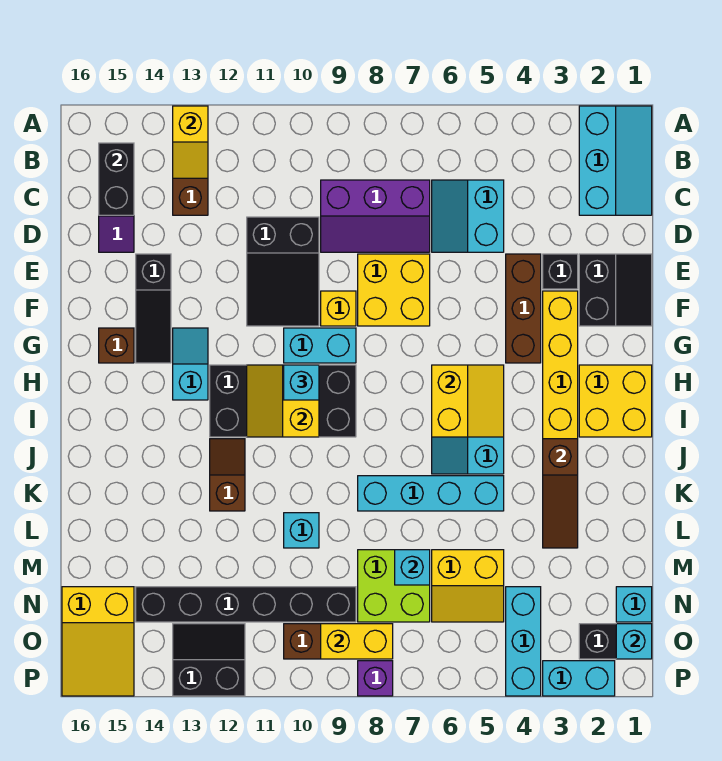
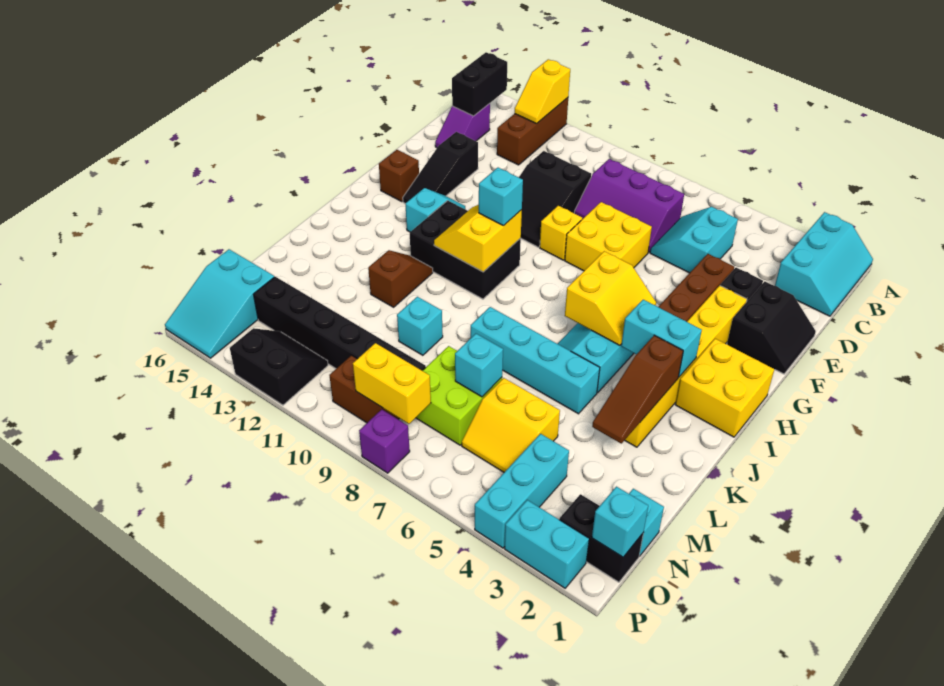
cyan 1x2 brick [284,328,356,363] -> cyan 1x2 brick moved to [621,300,702,377]
black 2x4 brick [210,365,356,437] -> black 2x3 brick [410,201,521,299]
yellow 2x3 slope [62,587,134,696] -> cyan 2x3 slope [165,249,274,358]

